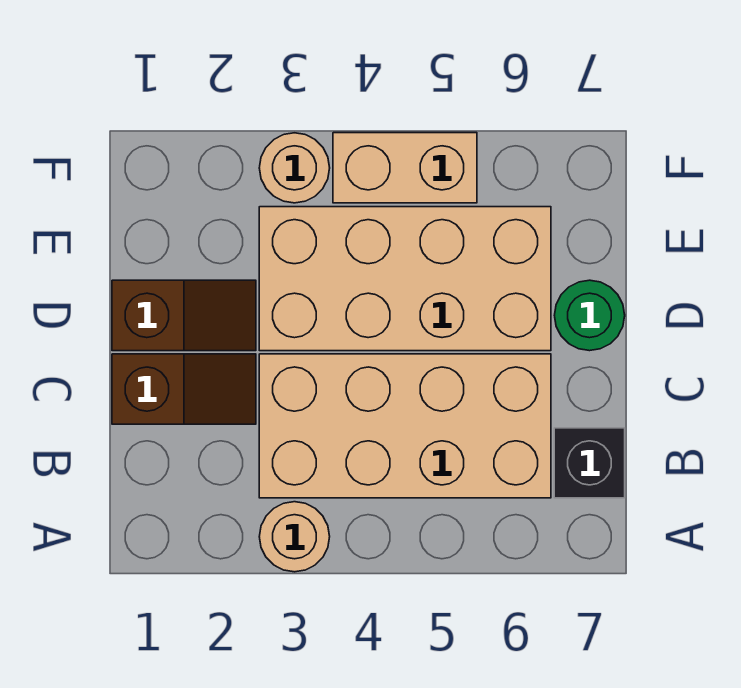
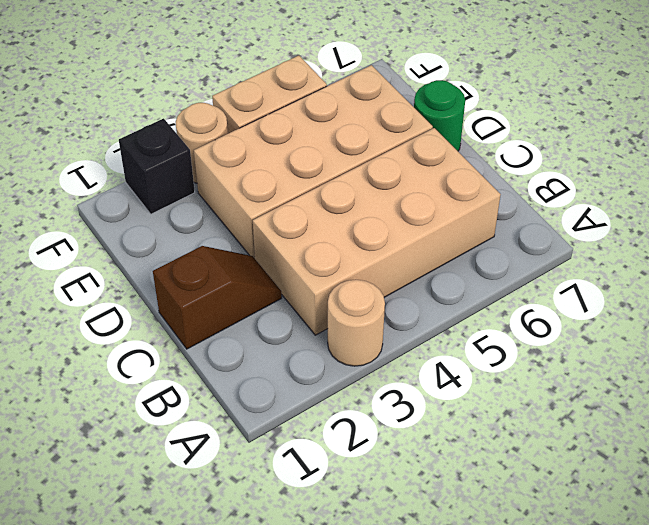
black 1x1 brick [554,428,625,498] -> black 1x1 brick moved to [119,118,195,214]
brown 1x2 slope [112,280,256,351] -> none

